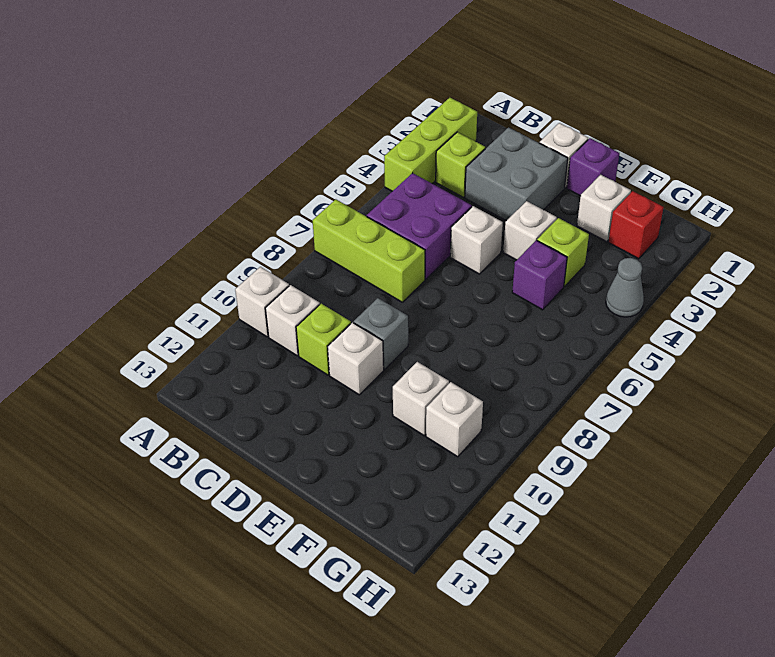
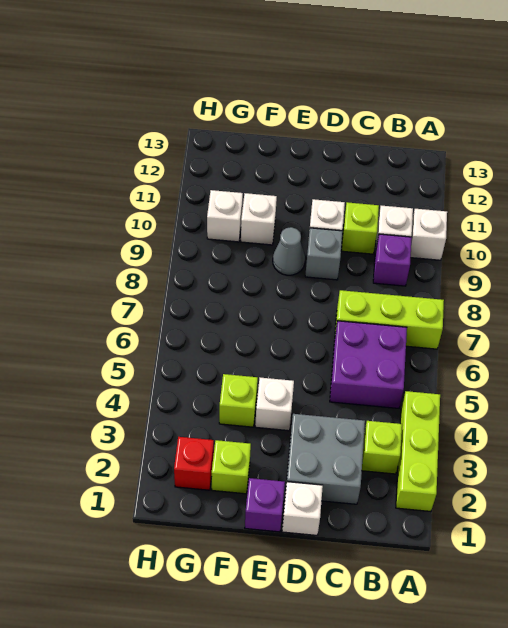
white 1x1 brick [450,206,503,274] -> none
white 1x1 brick [577,175,631,242] -> lime 1x1 brick [212,440,251,494]
purple 1x1 brick [512,240,567,310] -> purple 1x1 brick moved to [373,234,412,286]
grey 1x1 cone [606,258,644,317] -> grey 1x1 cone moved to [273,227,305,275]

